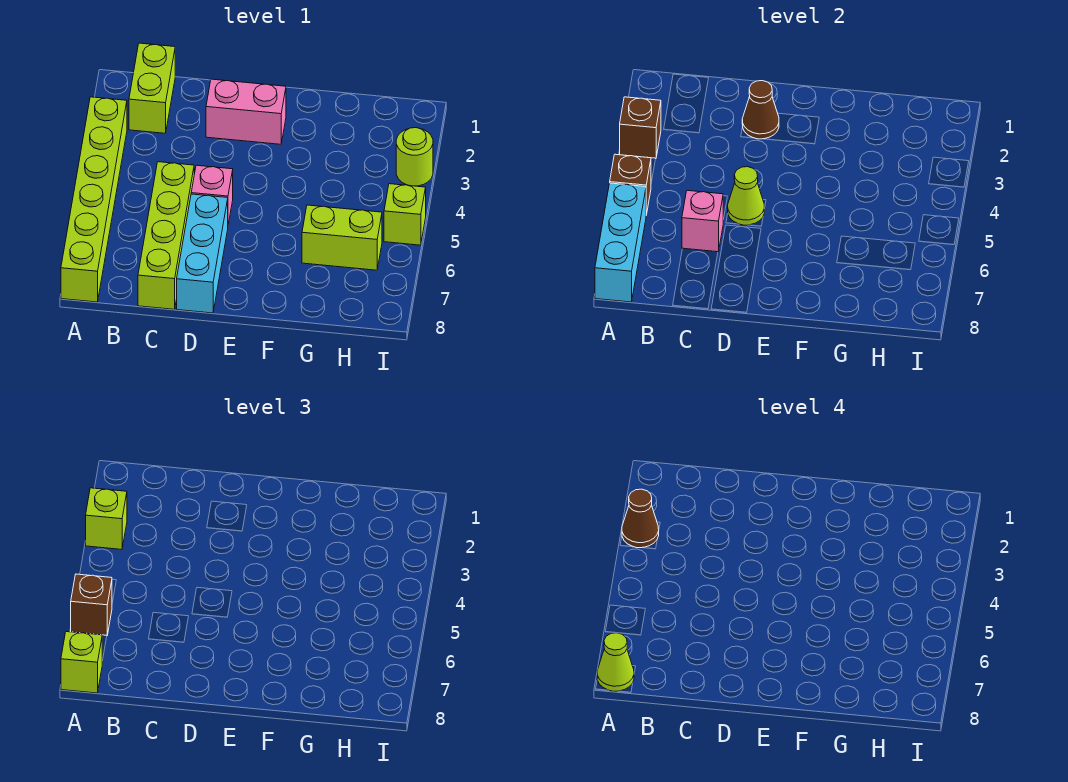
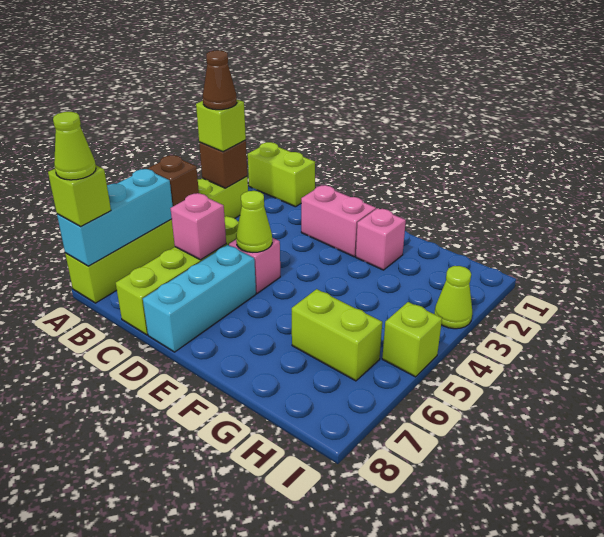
brown 1x1 brick [71,574,112,635] -> none
lime 1x2 brick [129,43,175,133] -> lime 1x2 brick turned to [248,142,315,207]
brown 1x1 cone [742,81,779,139] -> none
none -> pink 1x1 brick [356,208,406,270]
lime 1x1 round brick [396,128,433,186] -> lime 1x1 cone [434,266,472,329]

